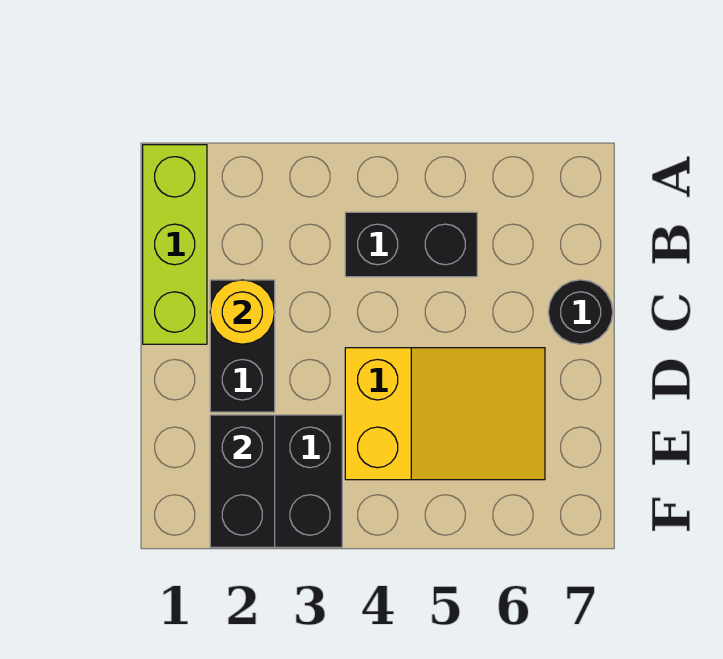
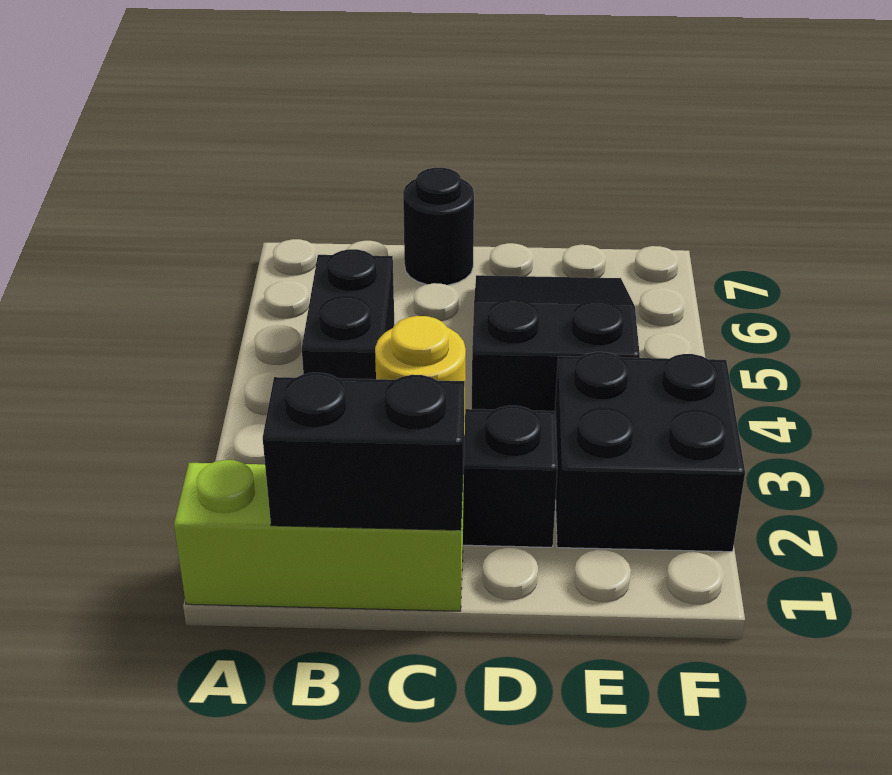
yellow 2x3 slope [345,348,545,480] -> black 2x3 slope [472,275,640,411]
black 1x2 brick [210,415,275,547] -> black 1x2 brick moved to [263,373,465,530]

